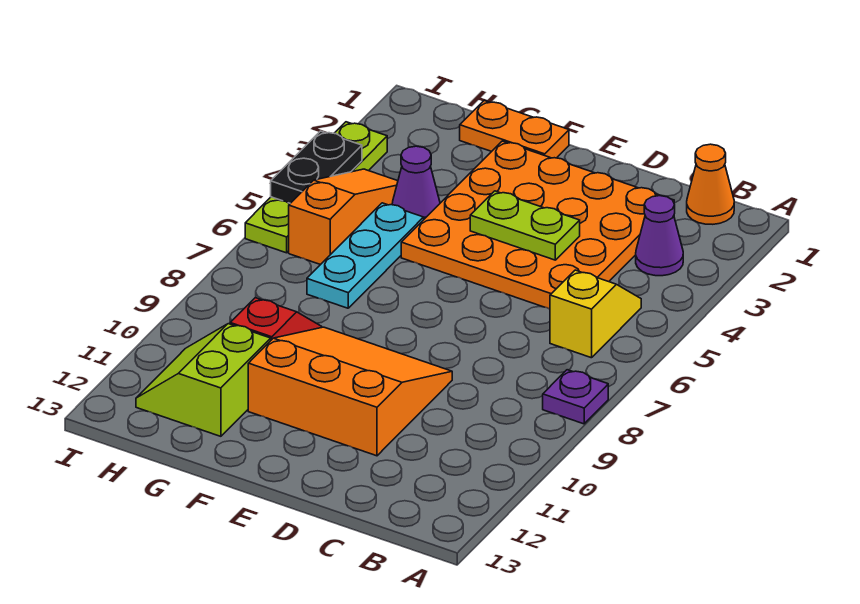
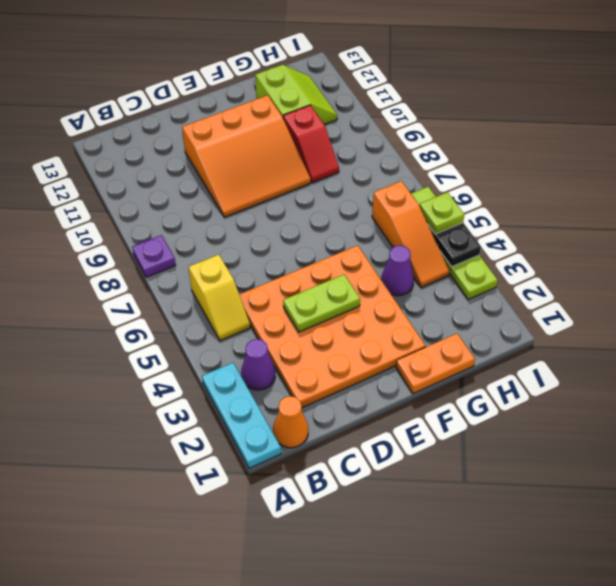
cyan 1x3 plate [307,203,424,308] -> cyan 1x3 plate moved to [202,363,281,468]
none -> lime 1x1 plate [420,192,464,234]

